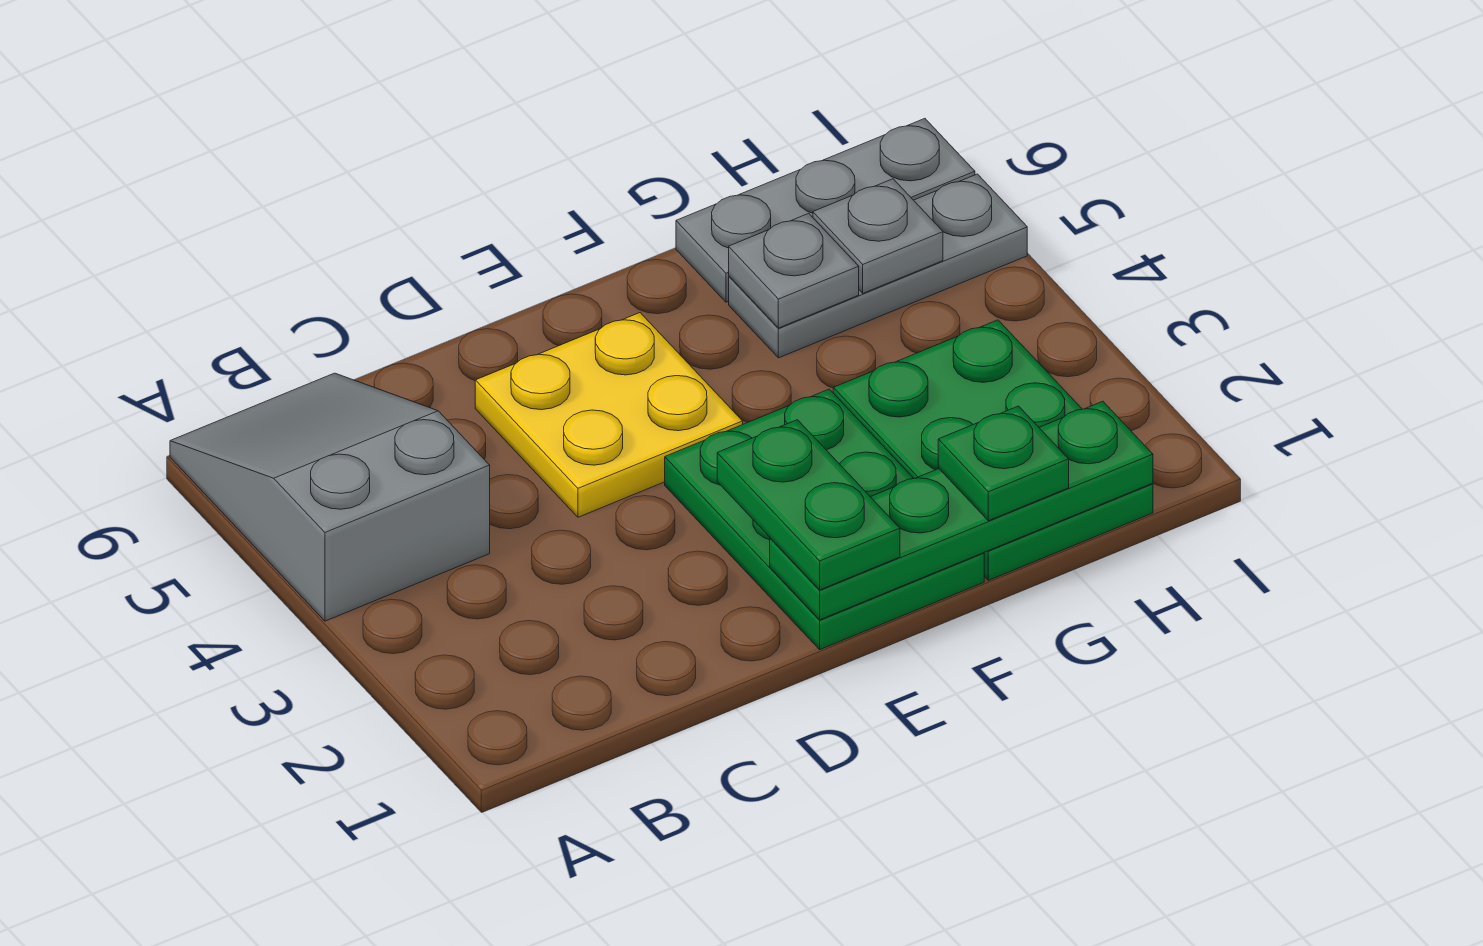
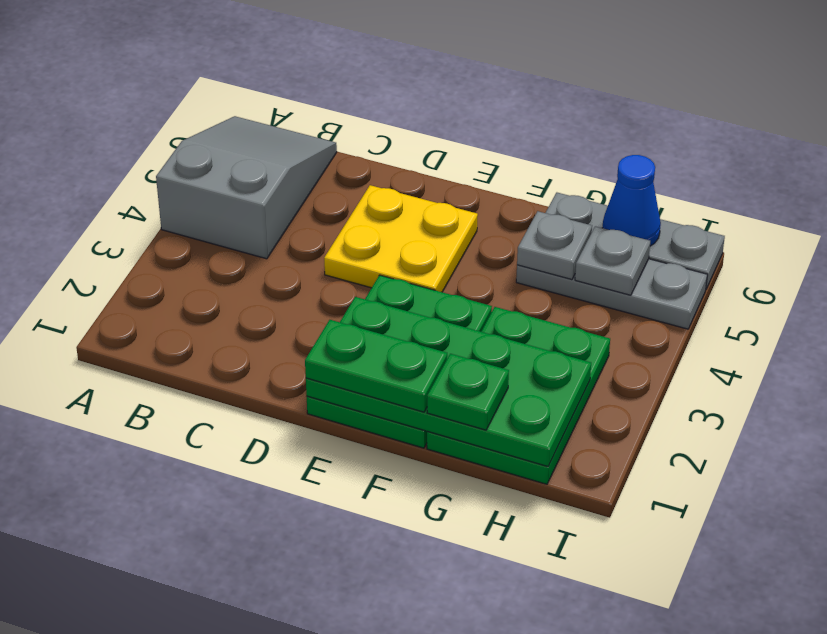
green 1x4 plate [770,401,1153,620] -> green 2x4 plate [306,297,591,467]
green 1x2 plate [717,420,900,590] -> green 1x2 plate turned to [305,320,447,412]
none -> blue 1x1 cone [603,155,661,246]

